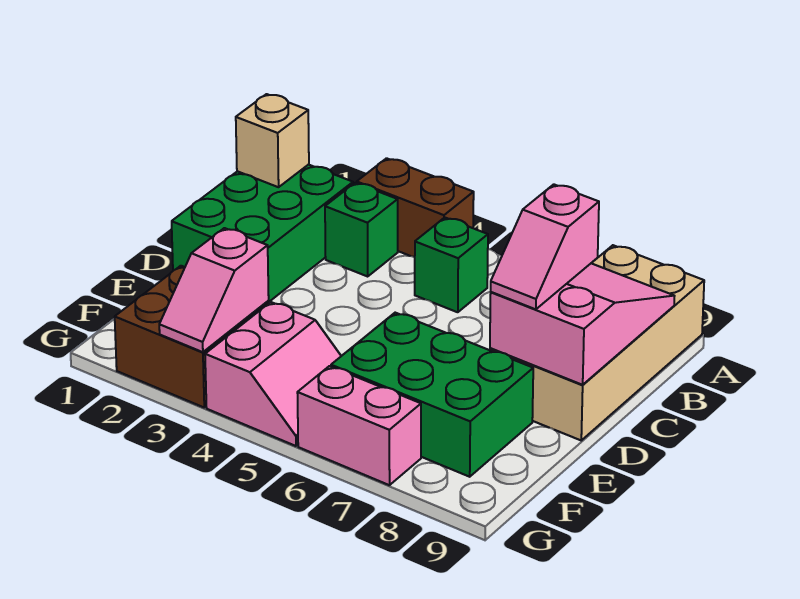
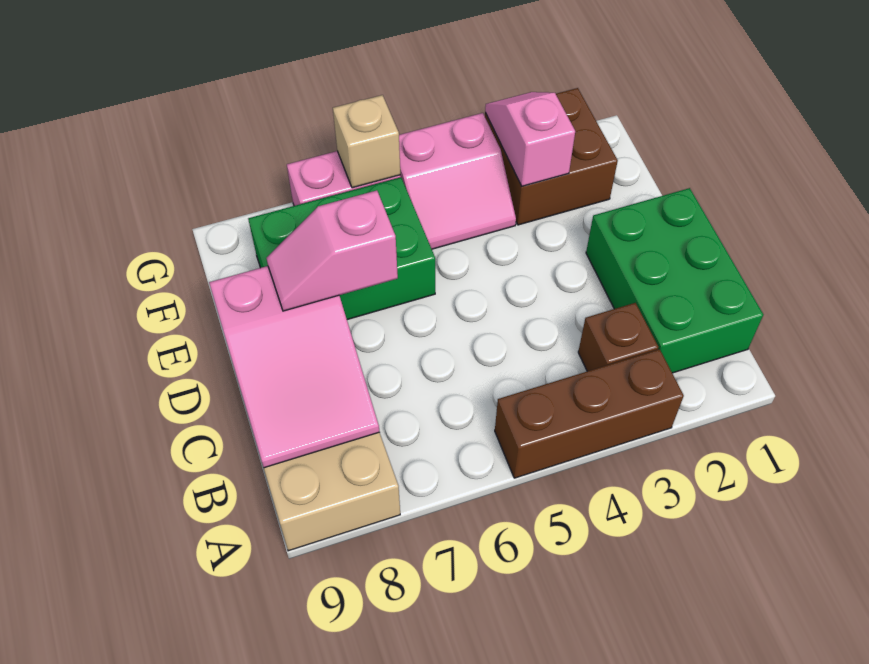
brown 1x2 brick [357,158,474,257] -> brown 1x3 brick [495,349,684,478]
tan 1x1 brick [236,94,309,187] -> tan 1x1 brick moved to [333,95,400,188]
green 1x1 brick [325,183,398,276] -> brown 1x1 brick [578,303,658,371]
green 1x1 brick [415,218,488,312] -> none
pink 1x2 slope [491,184,599,309] -> pink 1x2 slope turned to [266,190,398,311]
pink 2x2 slope [205,302,341,446] -> pink 2x2 slope turned to [399,113,516,249]

